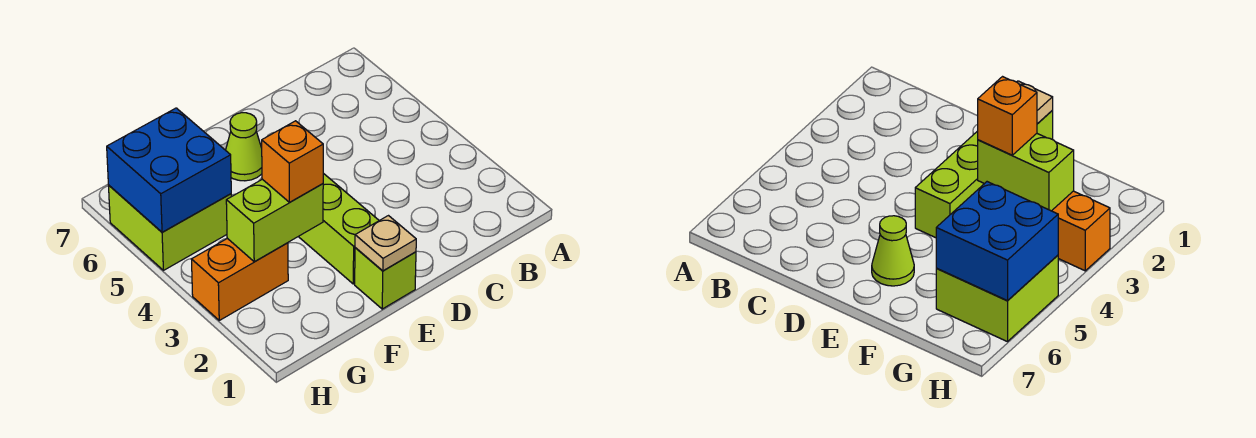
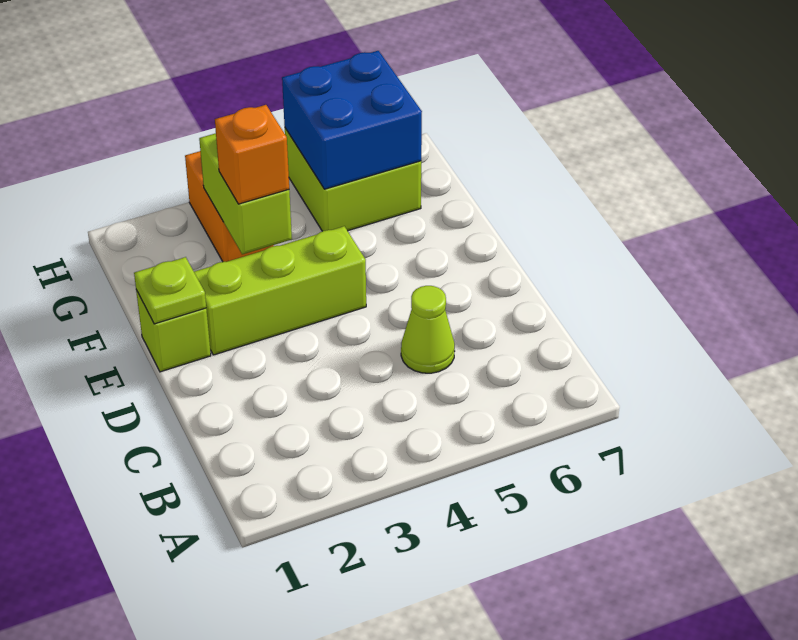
tan 1x1 plate [355,216,416,271] -> lime 1x1 plate [134,257,206,324]
lime 1x1 cone [226,113,262,181] -> lime 1x1 cone moved to [401,286,455,373]

